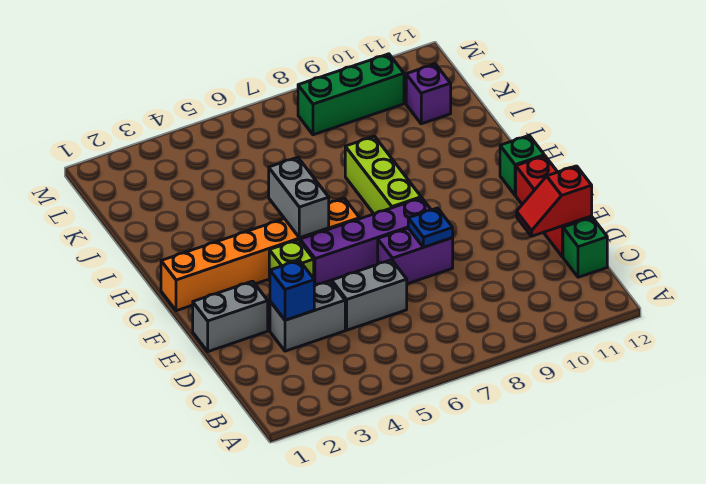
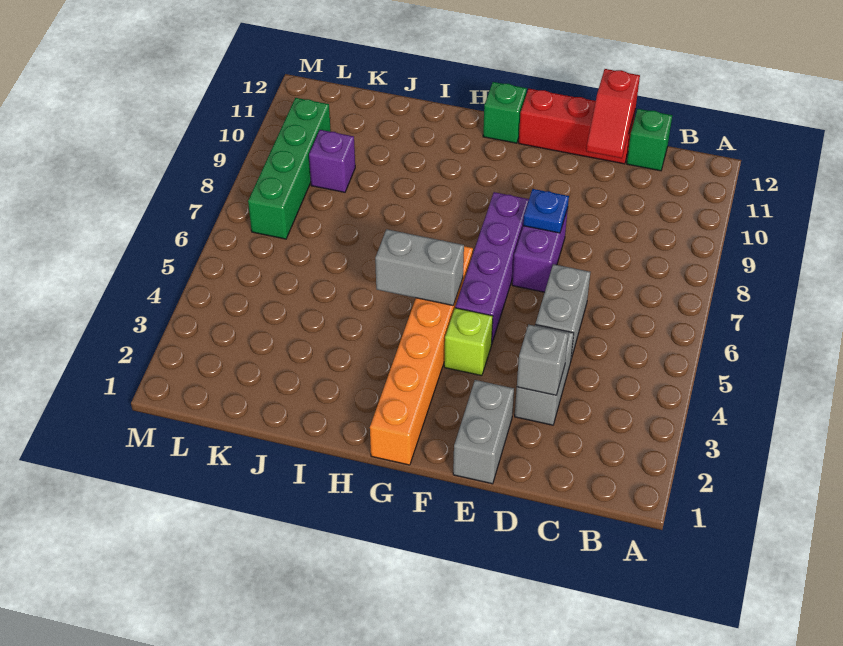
blue 1x1 brick [270,260,314,320] -> grey 1x1 brick [517,325,568,395]
lime 1x3 brick [345,136,421,214] -> none
purple 1x1 brick [406,64,451,124] -> purple 1x1 brick moved to [309,130,355,192]
green 1x3 brick [298,54,404,135] -> green 1x4 brick [248,98,331,239]

